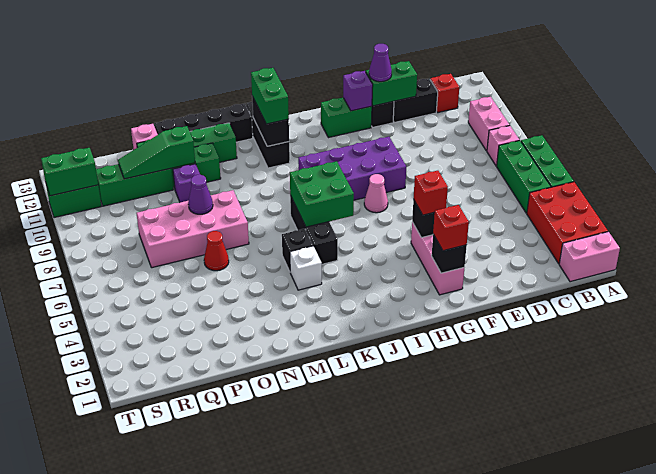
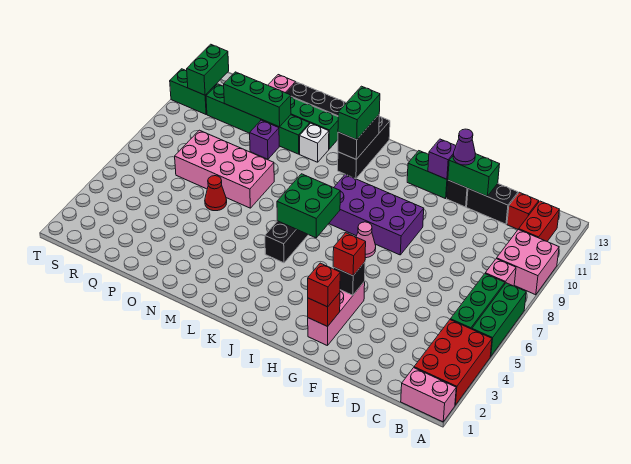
pink 1x2 brick [468,97,510,151] -> pink 2x2 brick [497,229,559,295]
none -> red 1x2 brick [519,201,559,241]
black 1x1 brick [432,234,467,273] -> red 1x1 brick [308,293,340,327]
white 1x1 brick [290,246,322,290] -> white 1x1 brick moved to [299,123,329,162]
black 1x1 brick [282,229,313,271] -> none
purple 1x1 cone [188,175,213,214] -> none
green 1x3 slope [118,126,195,179] -> green 1x3 brick [224,72,291,127]
green 1x2 brick [41,148,98,196] -> green 1x2 brick turned to [187,44,229,95]

